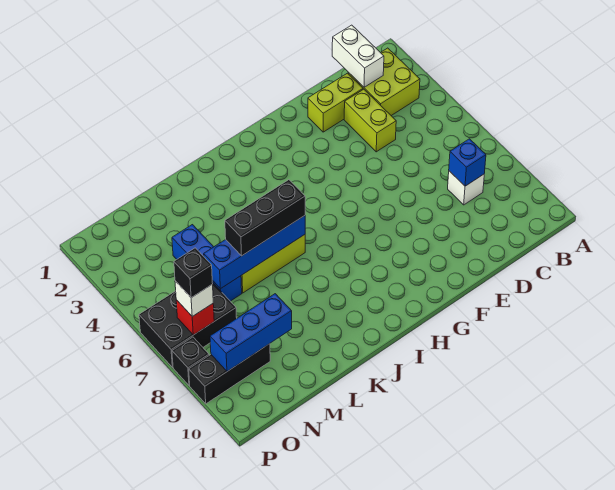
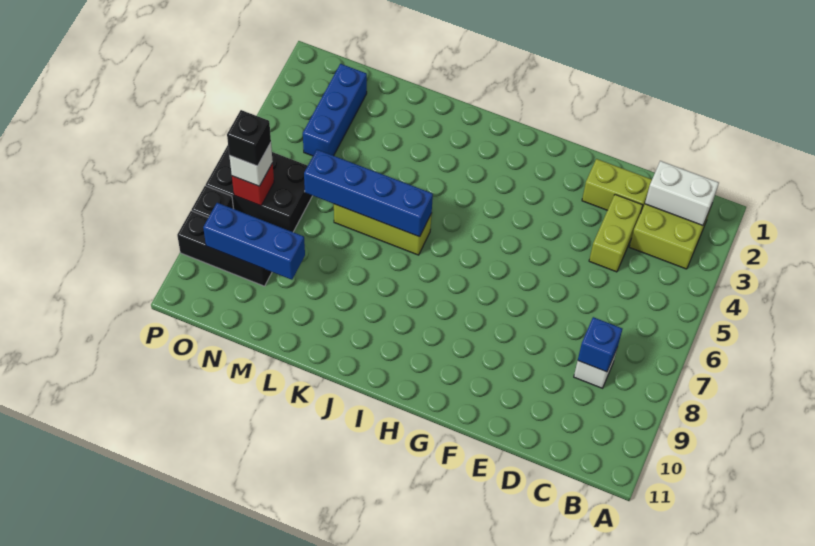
white 1x2 brick [332,25,384,87] -> white 1x2 brick turned to [645,161,719,225]
black 1x3 brick [225,180,305,256] -> none
blue 1x3 brick [172,225,242,301] -> blue 1x3 brick moved to [303,64,367,156]

